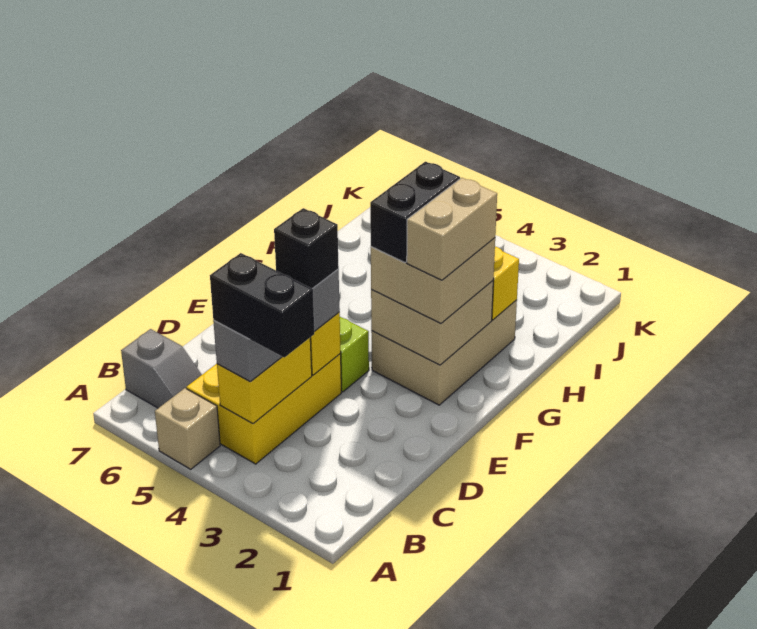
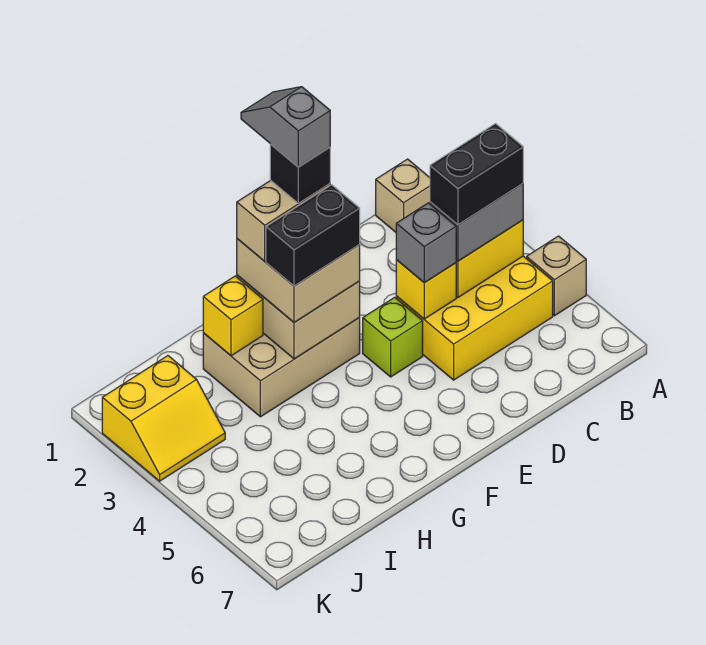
none -> tan 1x1 brick [376,159,430,232]
black 1x2 brick [210,253,314,357] -> black 1x2 brick turned to [430,124,523,225]
grey 1x2 slope [121,329,202,408] -> grey 1x2 slope moved to [241,87,330,167]
black 1x1 brick [274,208,339,289] -> black 1x1 brick moved to [270,144,330,203]
none -> yellow 2x2 slope [102,356,225,481]

